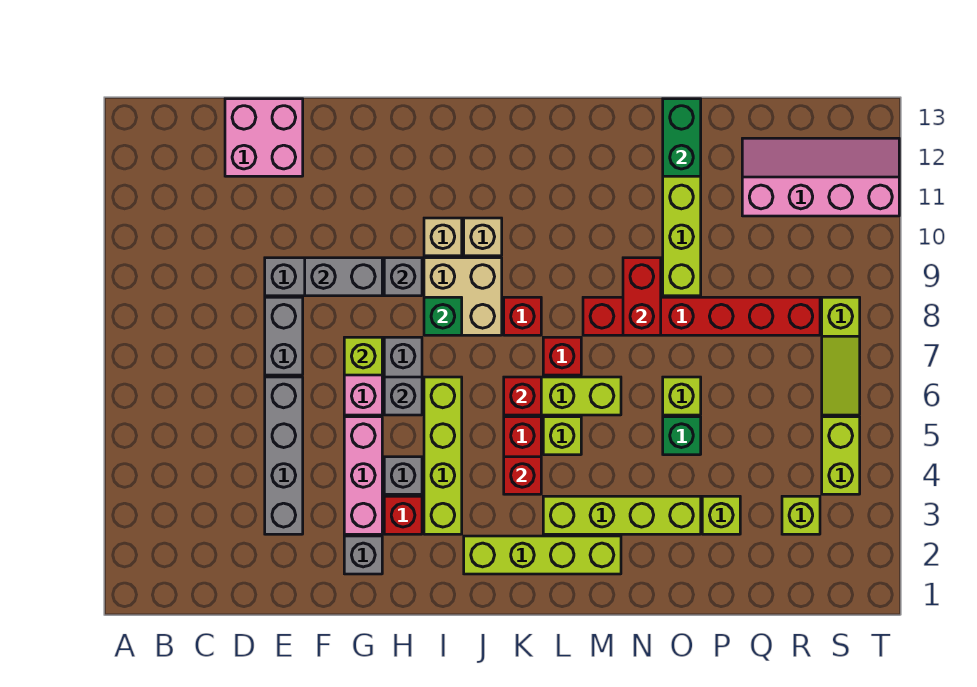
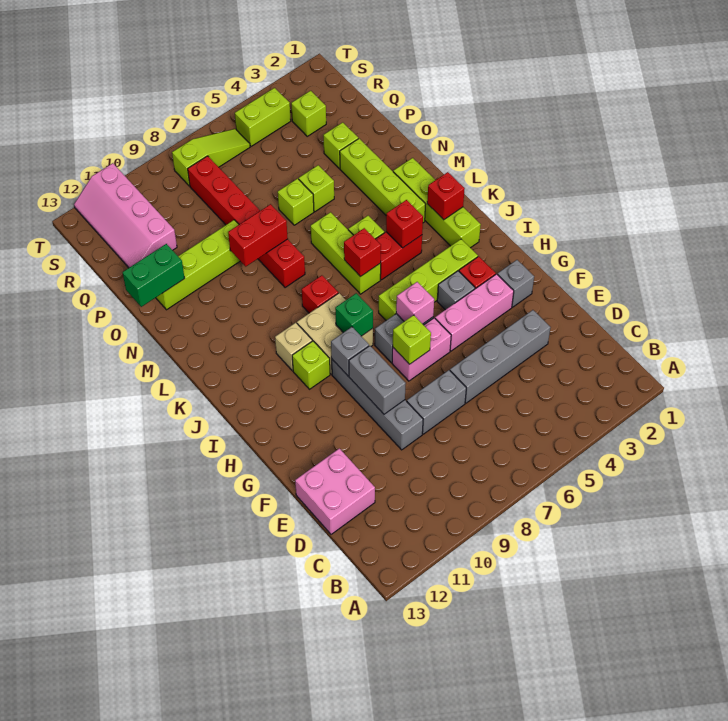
grey 1x1 brick [384,377,422,415] -> pink 1x1 brick [396,282,434,324]
tan 1x1 brick [424,218,462,256] -> lime 1x1 brick [292,341,330,389]
red 1x1 brick [543,337,581,375] -> red 1x1 brick moved to [427,172,465,220]
green 1x1 brick [663,417,701,455] -> lime 1x1 brick [299,165,334,212]

